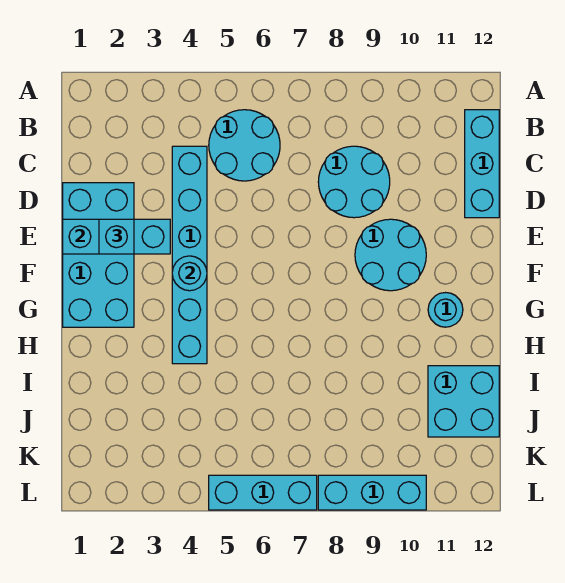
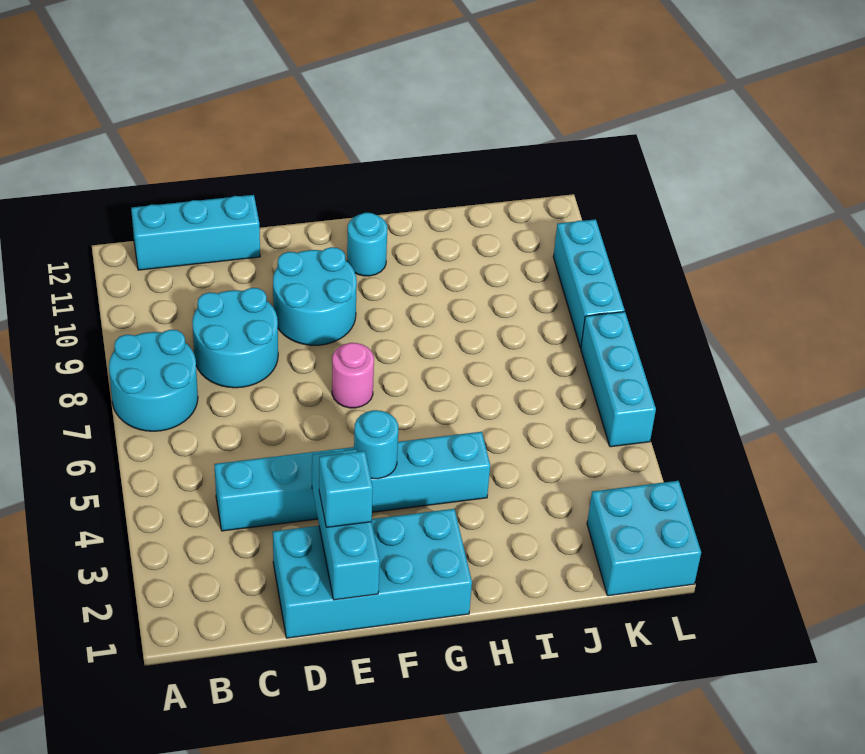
cyan 2x2 round brick [209,110,280,181] -> cyan 2x2 round brick moved to [109,330,198,431]
none -> pink 1x1 round brick [332,343,374,408]
cyan 2x2 brick [428,366,499,437] -> cyan 2x2 brick moved to [587,481,701,596]

